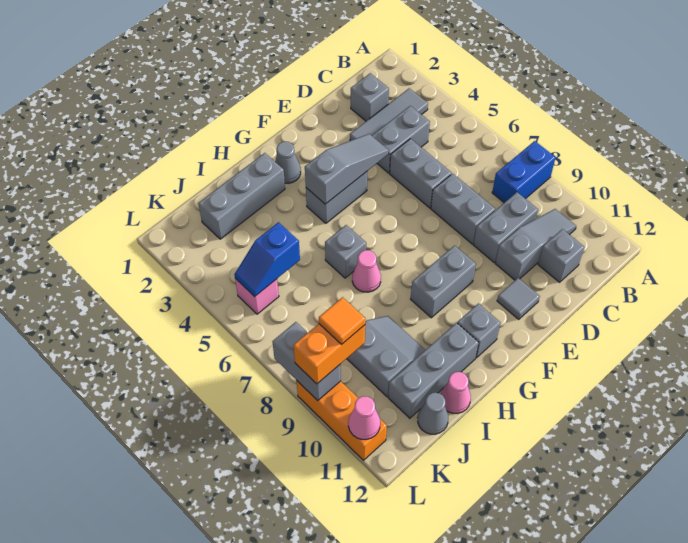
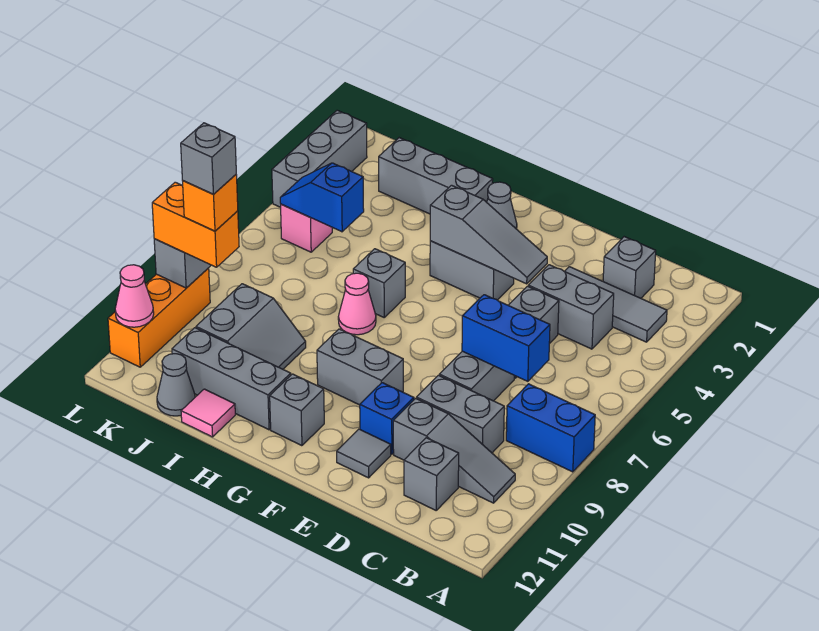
none -> blue 1x2 brick [462,295,550,381]
none -> blue 1x1 brick [360,383,414,454]
pink 1x1 cone [441,372,471,414] -> pink 1x1 tile [181,389,235,437]
orange 1x1 tile [319,297,365,344] -> orange 1x1 brick [183,175,238,231]
none -> grey 1x1 brick [181,123,236,194]
none -> grey 1x3 brick [272,110,367,207]

